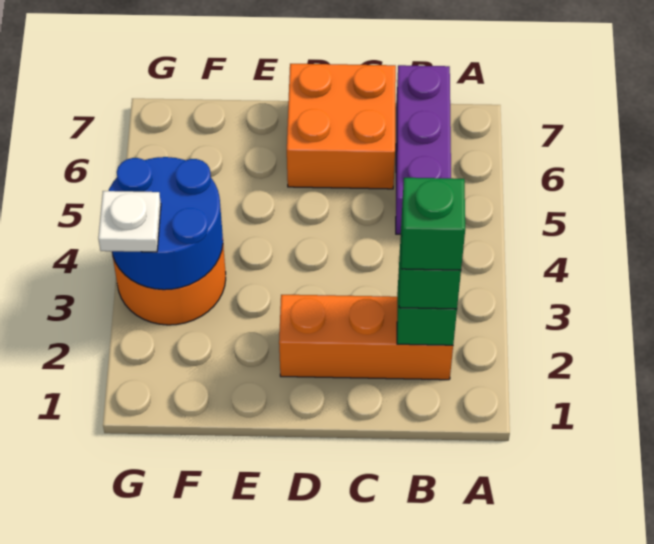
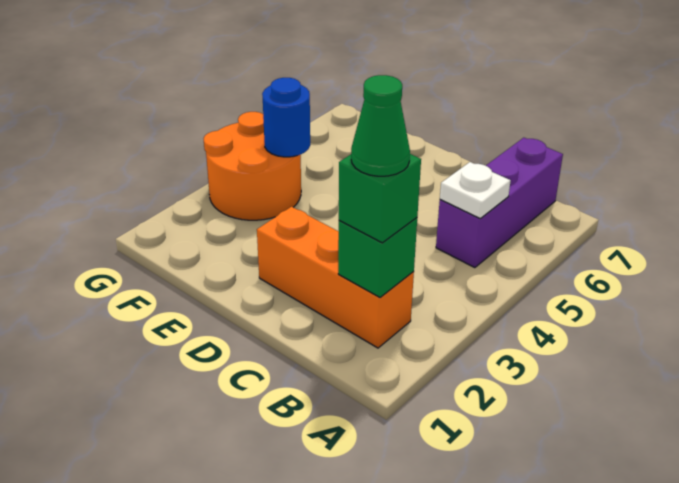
green 1x1 brick [401,178,465,270] -> green 1x1 cone [351,75,410,176]
orange 2x2 brick [287,64,396,189] -> none
blue 2x2 round brick [109,157,223,290] -> blue 1x1 round brick [262,78,310,157]
white 1x1 plate [98,191,161,252] -> white 1x1 plate moved to [440,162,511,218]

